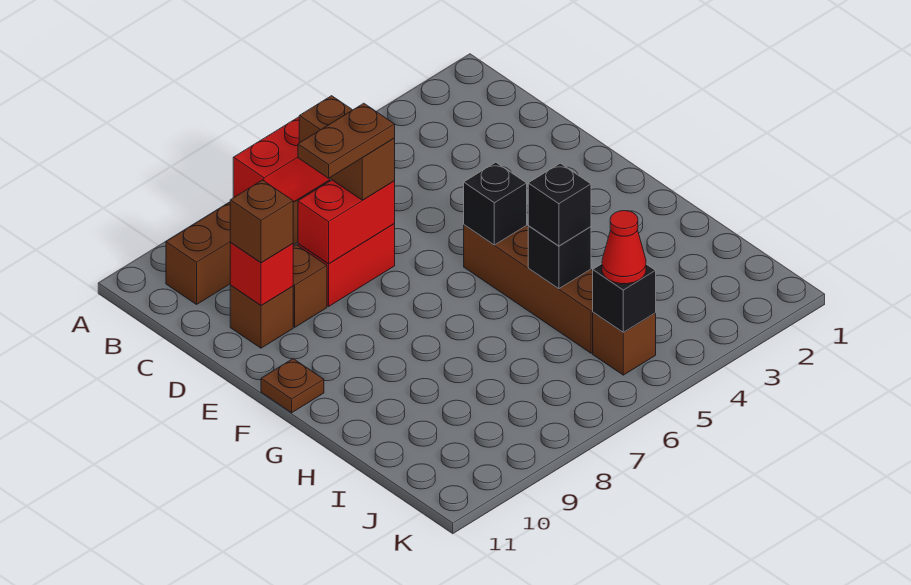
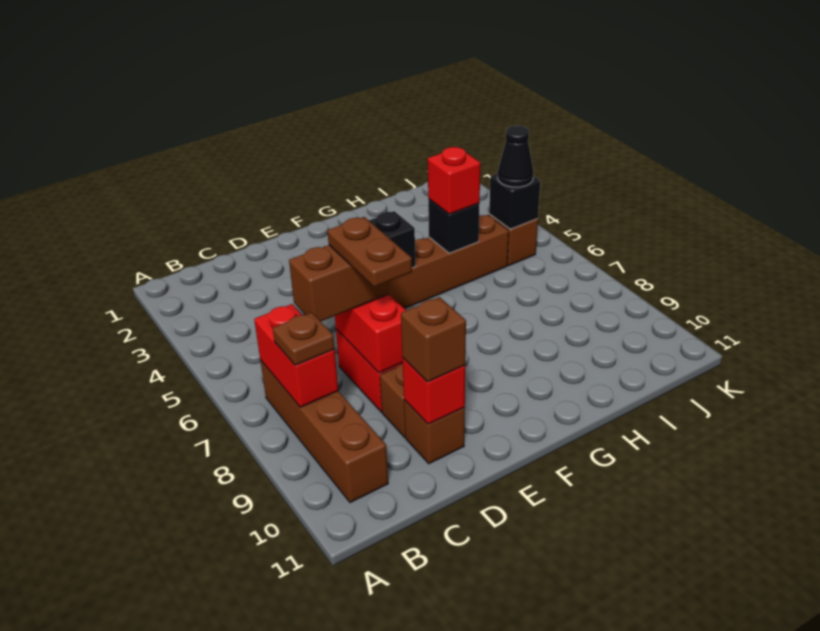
brown 1x1 plate [261,359,324,413] -> brown 1x1 plate moved to [273,312,335,365]
black 1x1 brick [528,163,591,246] -> red 1x1 brick [428,147,480,214]
red 1x1 cone [602,211,646,284] -> black 1x1 cone [497,125,534,187]

